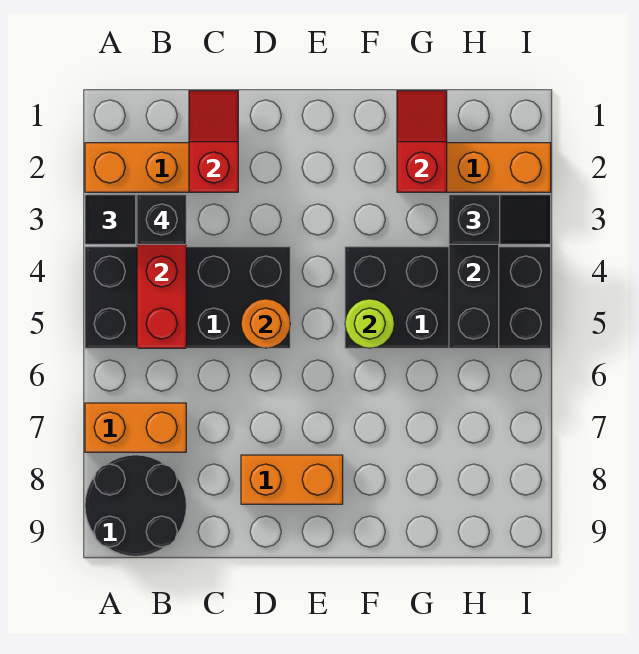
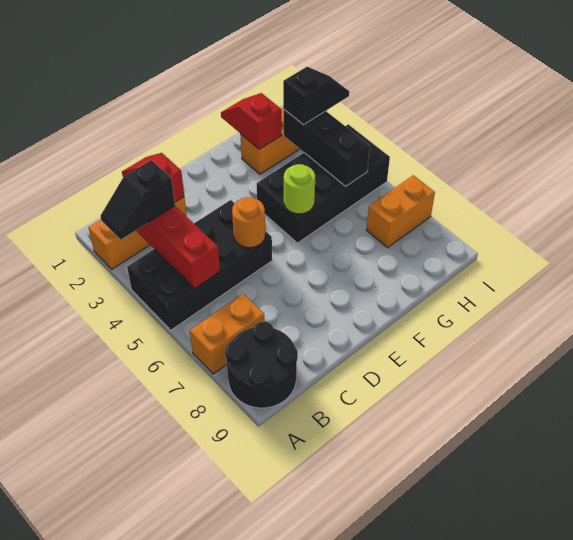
black 1x1 brick [137,195,186,244] -> none
orange 1x2 brick [241,455,343,504] -> orange 1x2 brick moved to [366,175,435,248]

